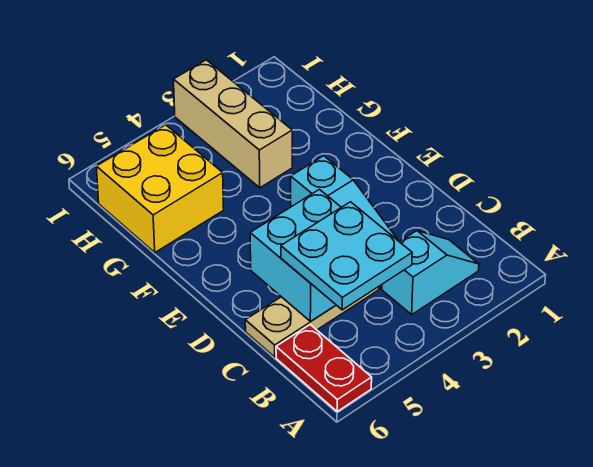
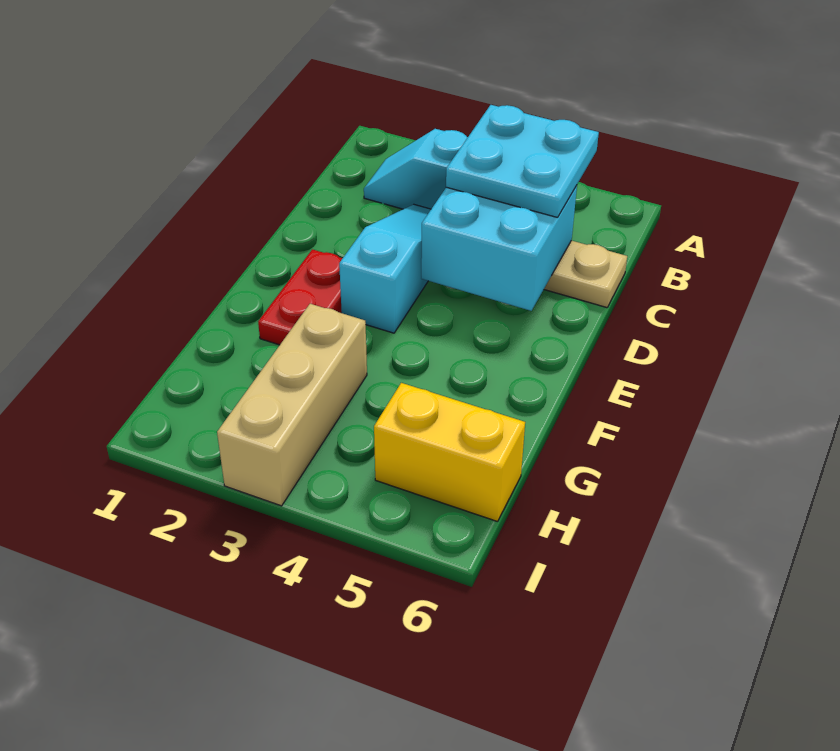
red 1x2 plate [276,325,372,411] -> red 1x2 plate moved to [258,249,343,345]
yellow 2x2 brick [96,125,224,253] -> yellow 1x2 brick [374,383,525,522]

